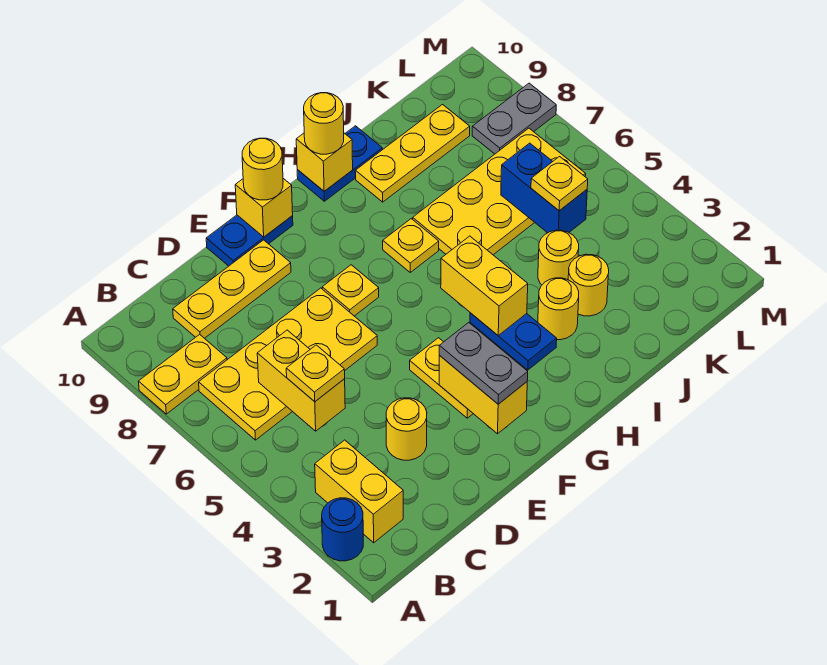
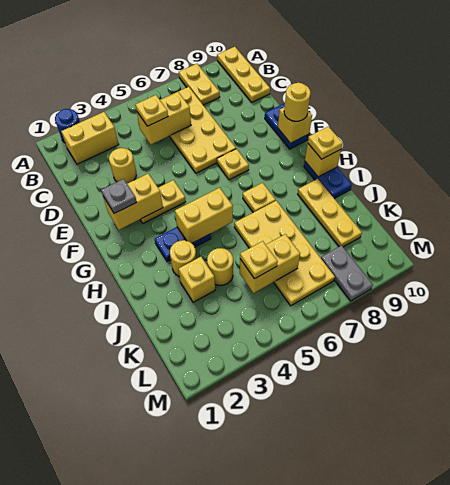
yellow 1x3 plate [173,240,291,338] -> yellow 1x3 plate moved to [217,47,270,102]
grey 1x2 plate [439,323,528,404] -> grey 1x1 plate [101,179,137,214]
yellow 1x1 round brick [304,93,344,154] -> yellow 1x1 plate [308,127,343,159]
yellow 1x1 round brick [568,254,609,316] -> yellow 1x1 brick [179,257,215,302]
blue 1x2 brick [501,143,587,233] -> yellow 1x2 brick [240,234,300,293]

